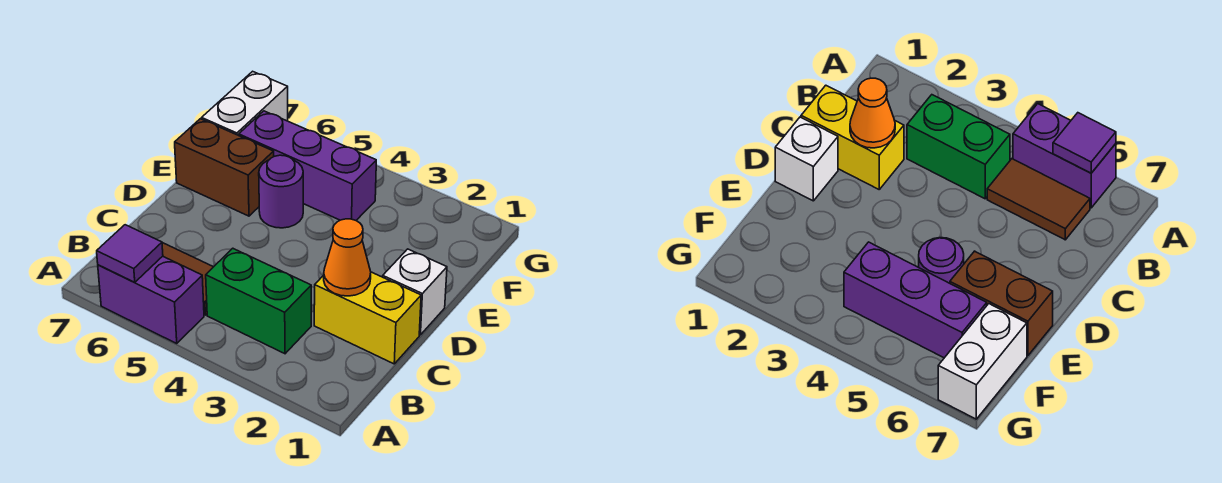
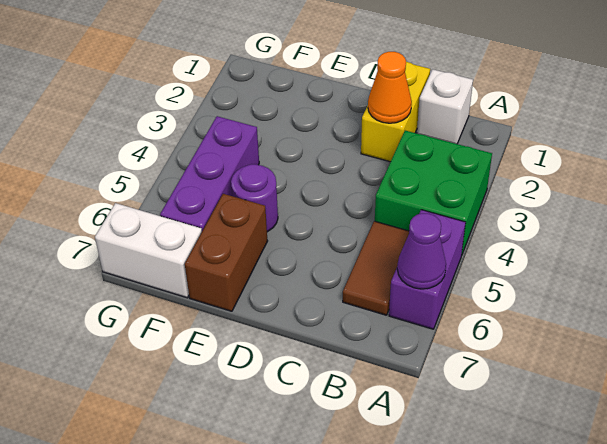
purple 1x1 tile [97,225,163,282] -> purple 1x1 cone [397,213,446,289]
green 1x2 brick [206,248,311,354] -> green 2x2 brick [375,131,492,256]
white 1x1 brick [383,249,447,335] -> white 1x1 brick moved to [417,69,473,144]

